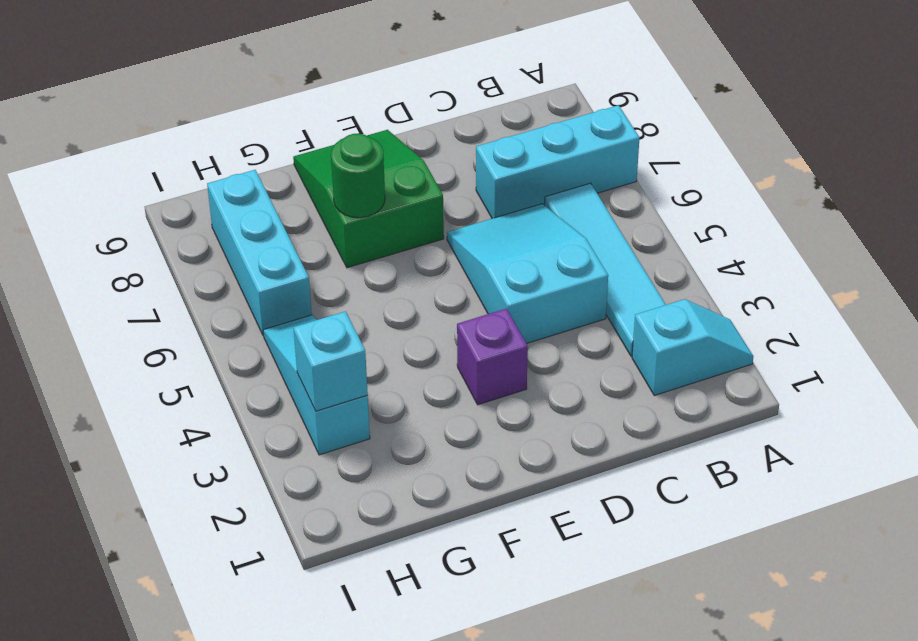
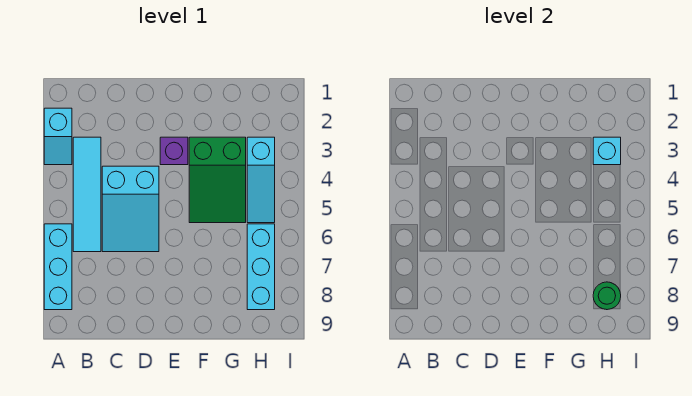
cyan 1x2 slope [632,299,753,395] -> cyan 1x2 slope turned to [44,108,72,165]
cyan 1x3 brick [476,105,640,218] -> cyan 1x3 brick turned to [44,224,72,310]
green 2x3 slope [293,130,444,268] -> green 2x3 slope moved to [189,137,246,223]
green 1x1 round brick [331,134,385,218] -> green 1x1 round brick moved to [593,282,621,310]

